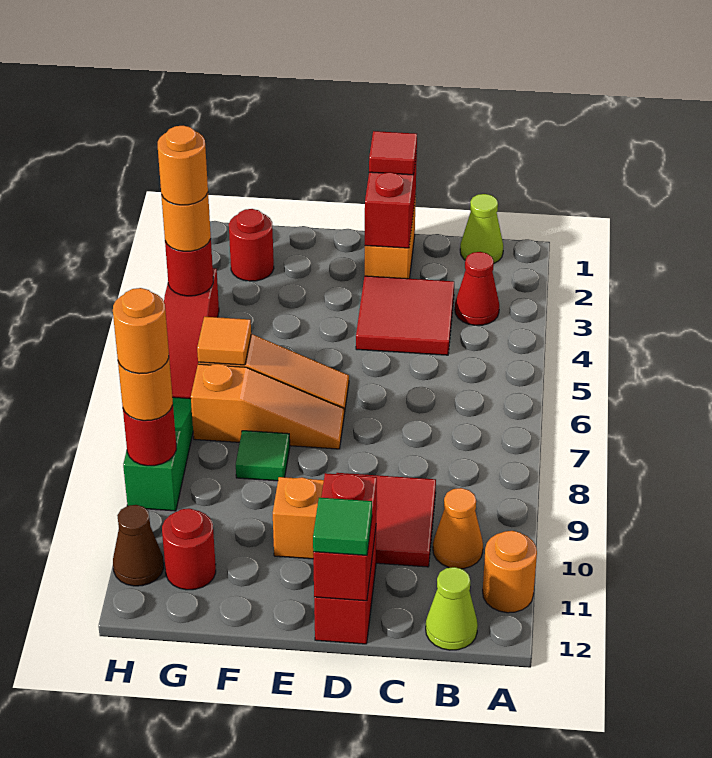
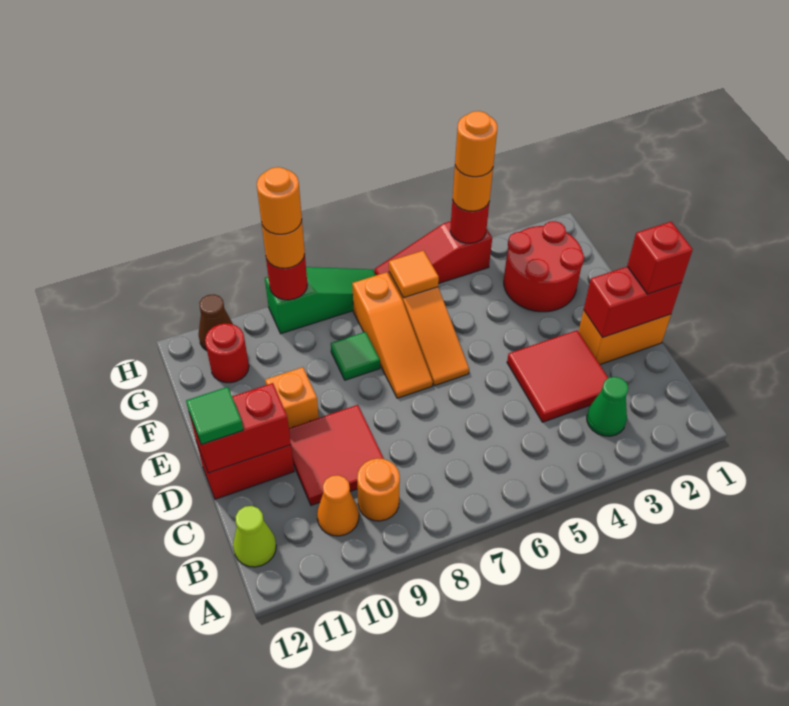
orange 1x1 round brick [483,531,537,613] -> orange 1x1 round brick moved to [357,458,400,521]
lime 1x1 cone [460,194,503,263] -> none
red 1x1 cone [455,252,499,325] -> green 1x1 cone [587,377,629,436]
red 1x1 tile [369,131,417,175] -> red 1x1 brick [627,222,693,294]
red 1x1 round brick [229,209,274,281] -> red 2x2 round brick [504,221,584,312]

